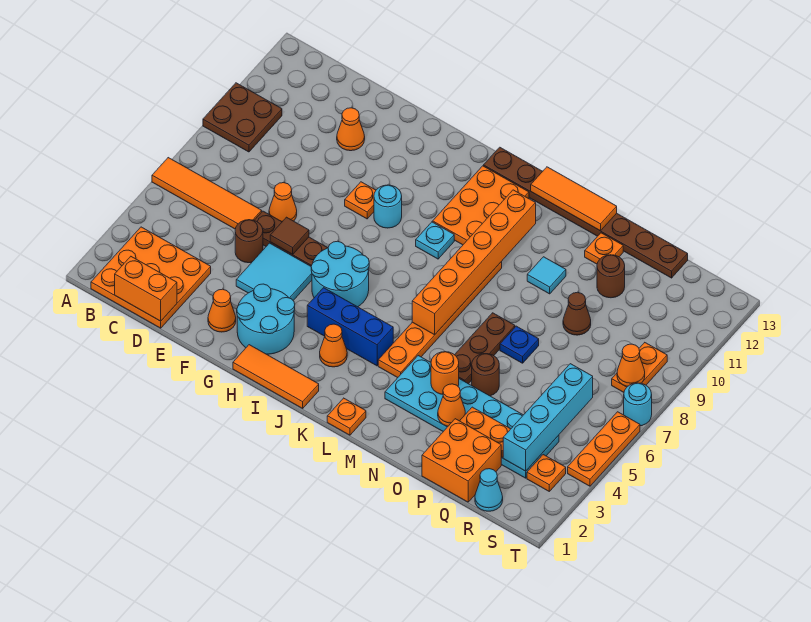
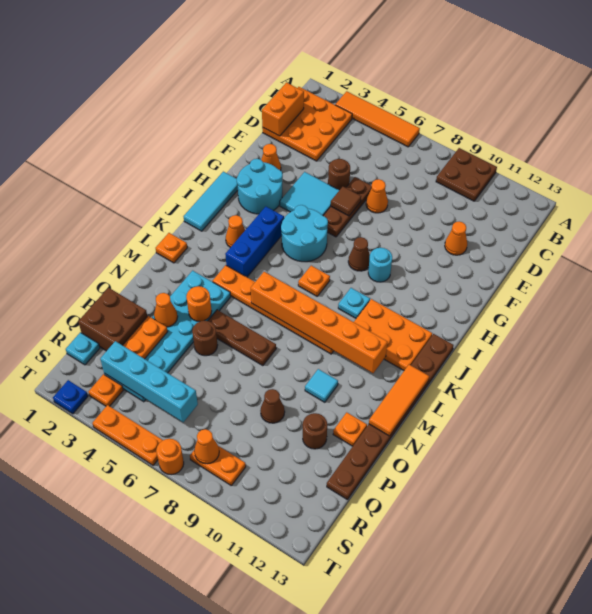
orange 1x4 tile [152,158,262,229] -> orange 1x4 tile turned to [335,91,420,147]
orange 1x1 plate [345,182,376,219] -> orange 1x1 plate moved to [298,266,330,296]
orange 1x3 tile [233,345,319,408] -> cyan 1x3 tile [184,172,238,231]
none -> brown 1x1 cone [348,237,370,271]
blue 1x1 plate [500,326,539,363] -> blue 1x1 plate moved to [53,380,88,414]
orange 2x2 brick [422,419,501,502] -> brown 2x2 brick [78,288,147,351]
cyan 1x1 cone [475,469,503,511] -> cyan 1x1 plate [66,332,100,365]
cyan 1x1 round brick [624,383,652,426] -> orange 1x1 round brick [156,439,184,475]

